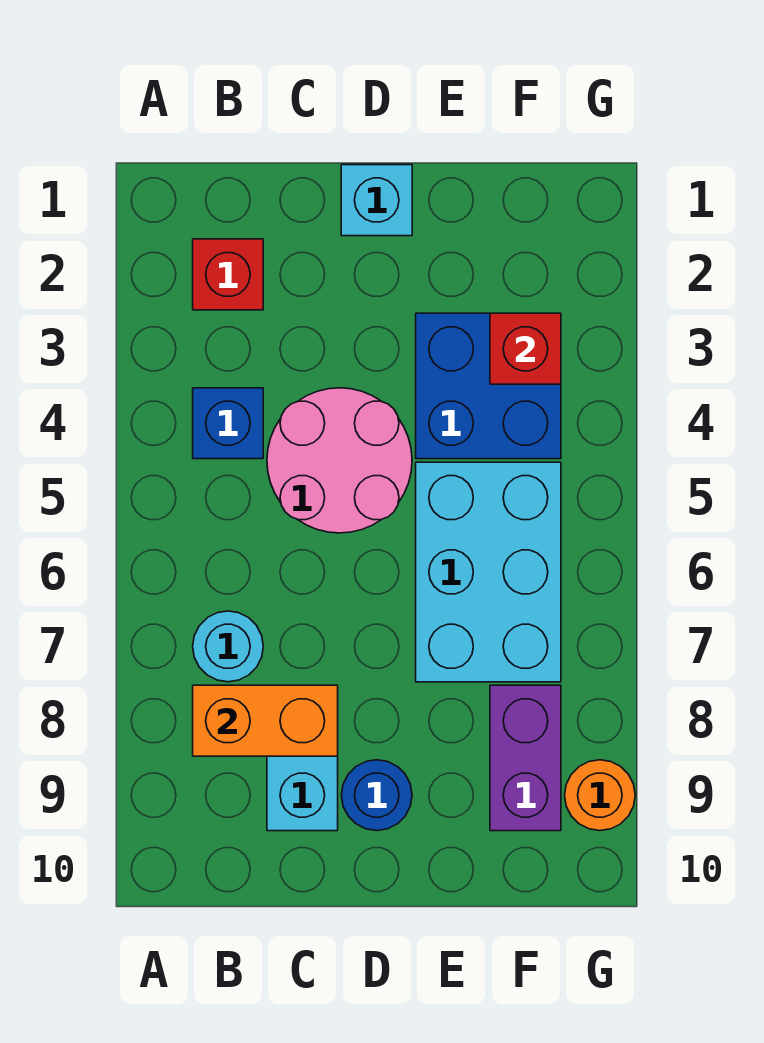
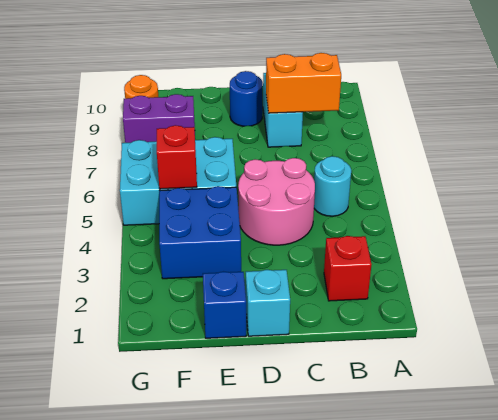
blue 1x1 brick [193,388,263,459] -> blue 1x1 brick moved to [203,272,246,338]
cyan 1x1 round brick [193,611,263,682] -> cyan 1x1 round brick moved to [314,156,351,216]
cyan 2x3 brick [416,462,561,682] -> cyan 2x3 brick turned to [120,137,236,225]
red 1x1 brick [490,313,561,384] -> red 1x1 brick moved to [157,125,197,189]
purple 1x2 brick [490,685,561,831] -> purple 1x2 brick turned to [123,94,195,143]

